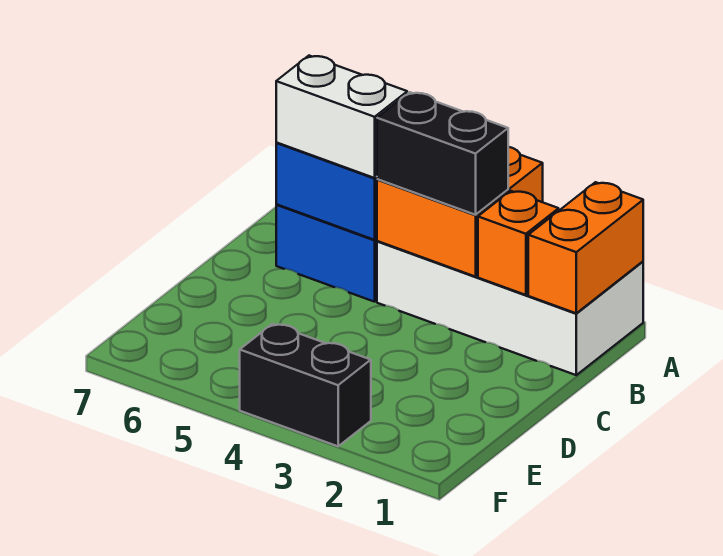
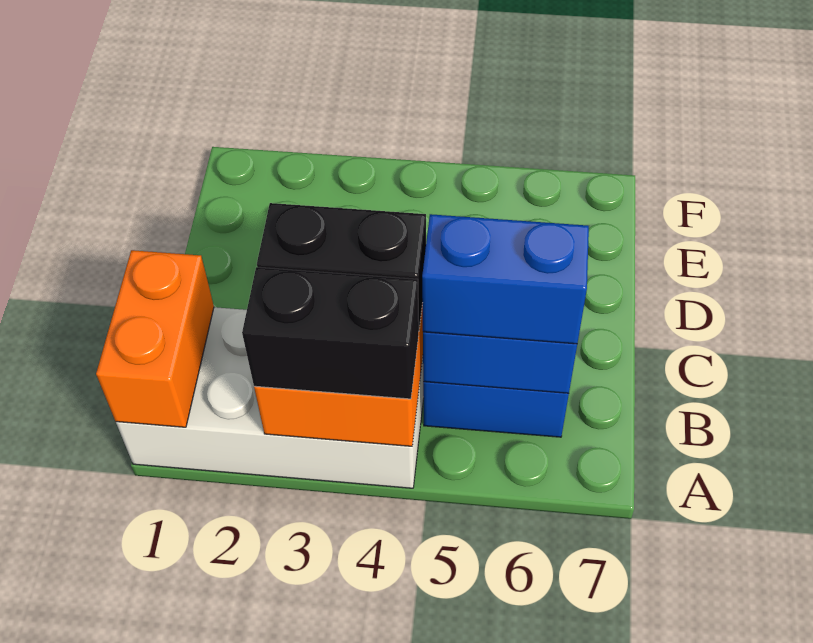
orange 1x1 brick [478,191,559,295] -> none
white 1x2 brick [276,56,407,178] -> blue 1x2 brick [422,214,589,344]
black 1x2 brick [240,324,371,446] -> black 1x2 brick moved to [242,267,419,399]

